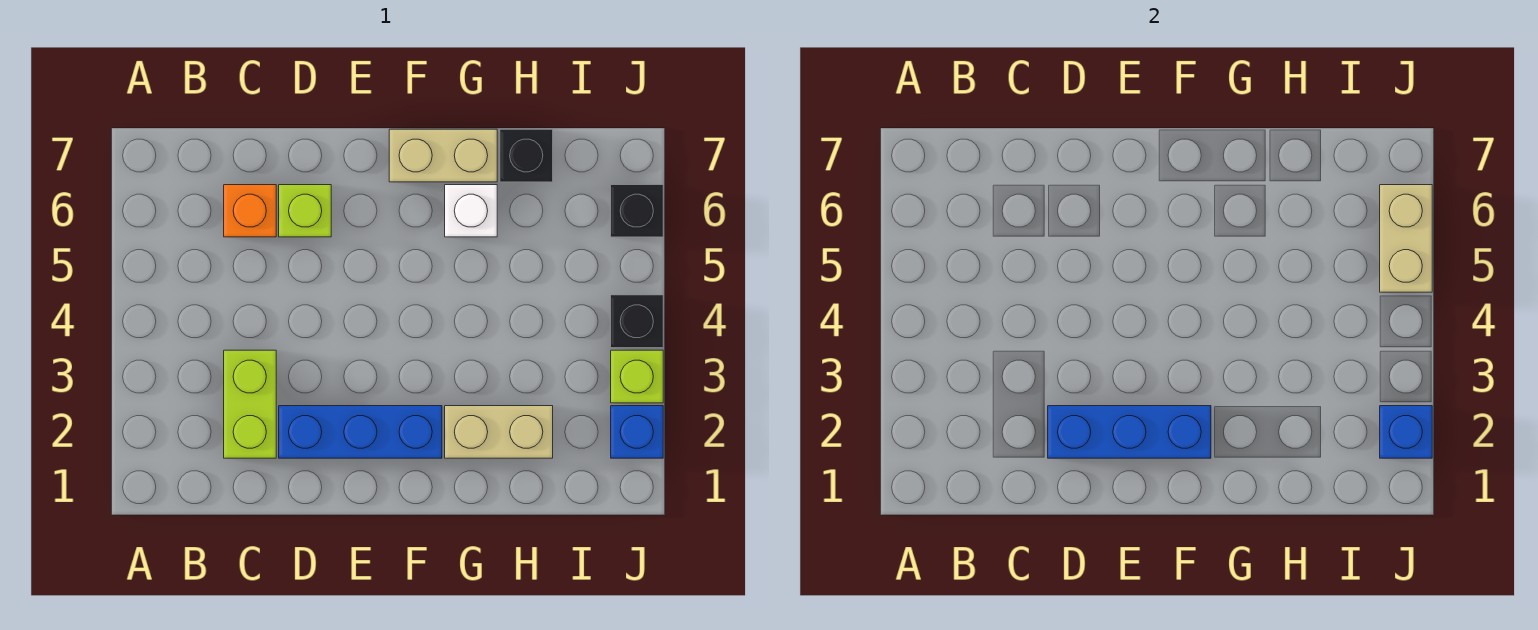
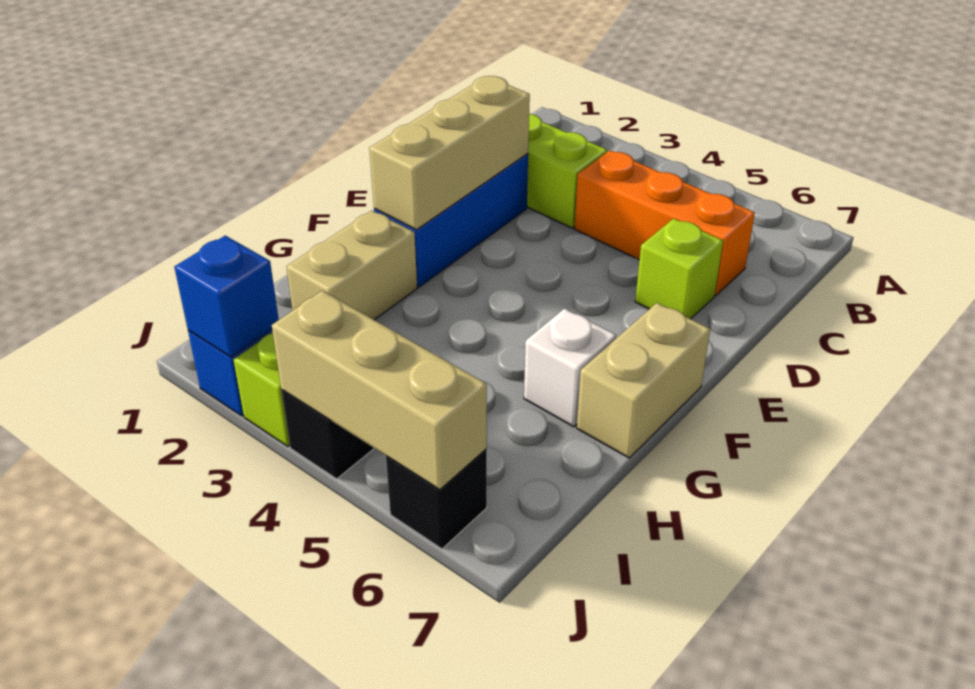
orange 1x1 brick [224,185,276,237] -> orange 1x3 brick [574,151,755,296]
blue 1x3 brick [1048,406,1211,458] -> tan 1x3 brick [369,76,530,230]
black 1x1 brick [500,129,553,182] -> none
tan 1x2 brick [1380,185,1432,292] -> tan 1x3 brick [272,291,487,490]

